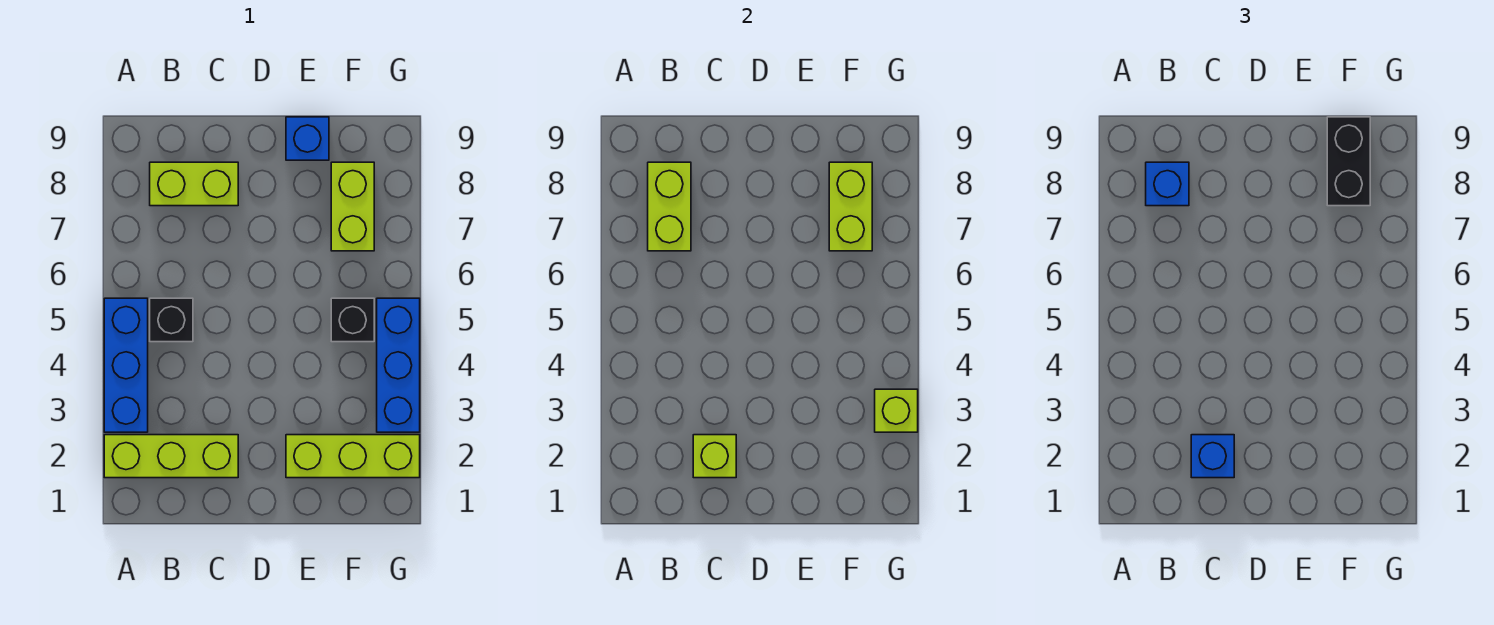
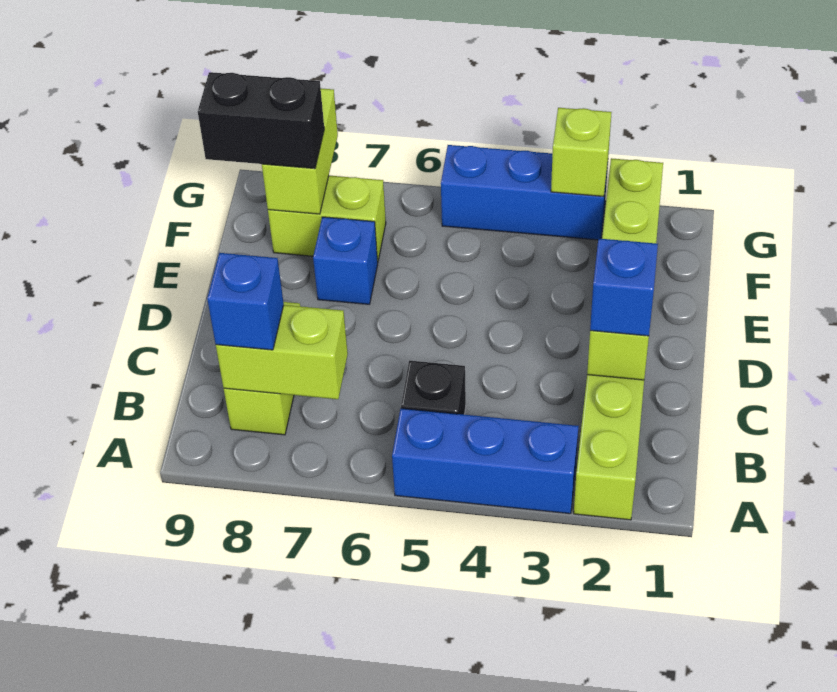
blue 1x1 brick [286,117,329,160] -> blue 1x1 brick moved to [313,217,378,304]
black 1x1 brick [331,298,374,342] -> none
lime 1x2 brick [829,162,872,251] -> lime 1x2 brick turned to [262,88,338,214]

